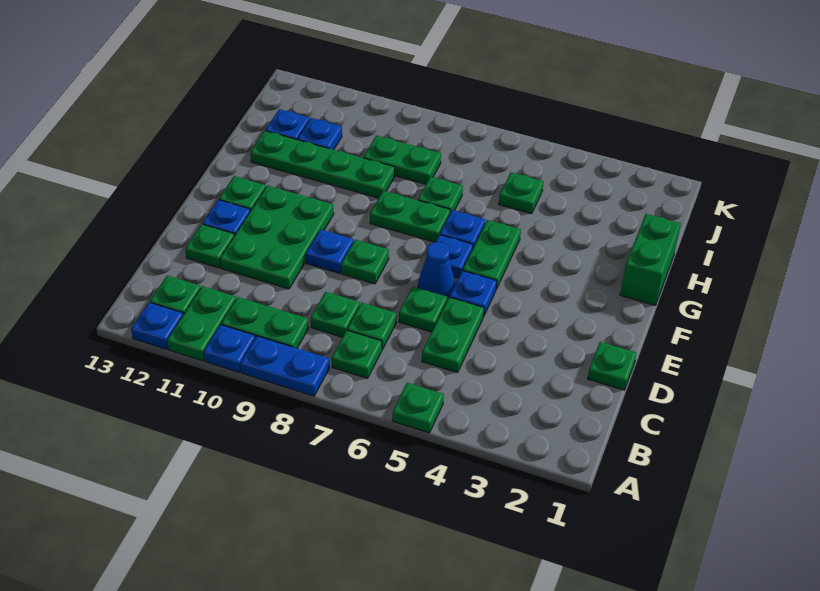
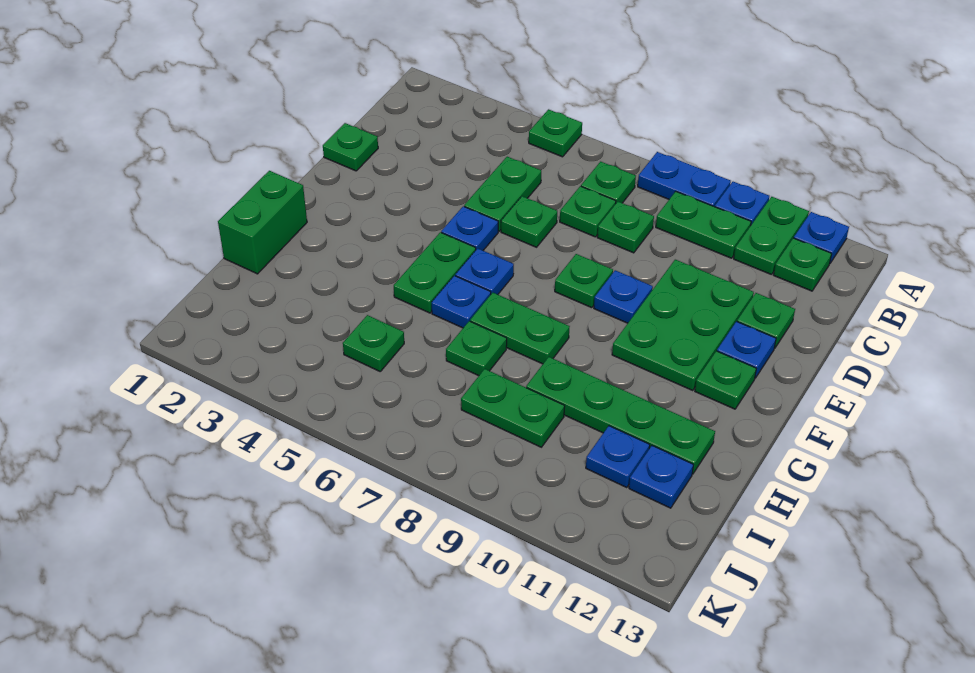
blue 1x1 cone [418,242,455,299] -> none

